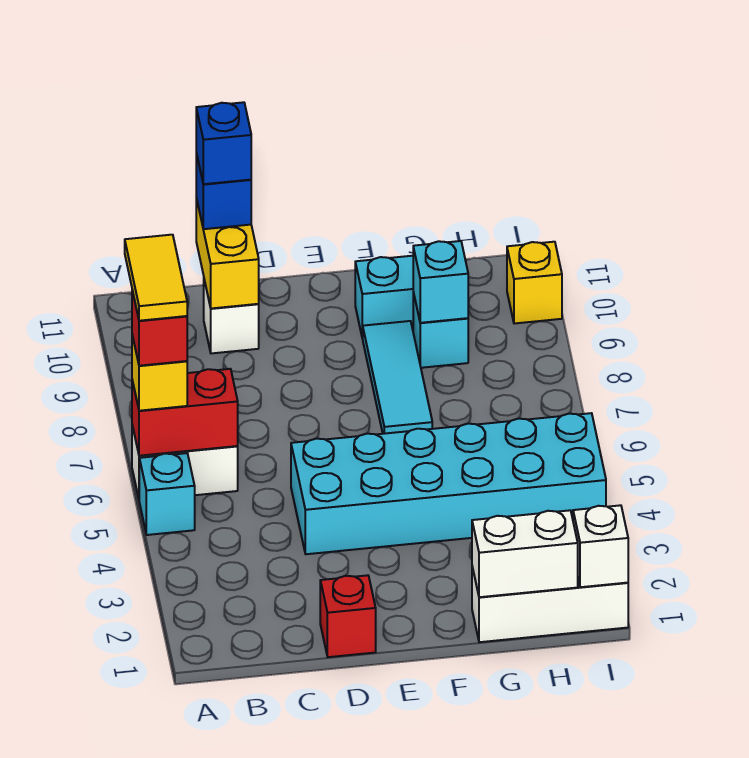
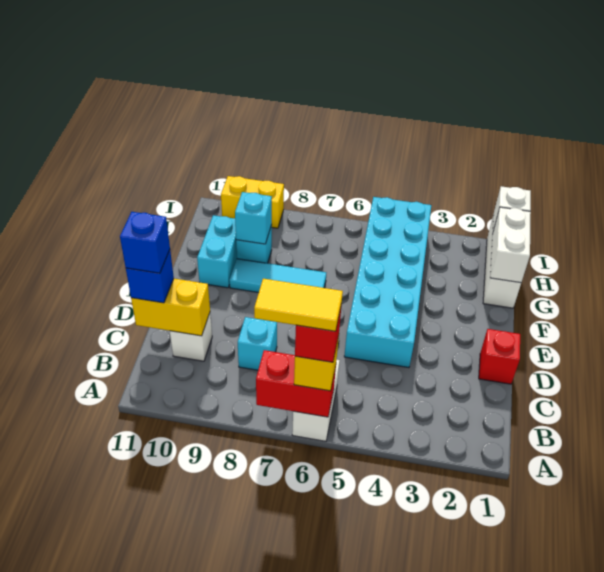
cyan 1x1 brick [139,453,195,535] -> cyan 1x1 brick moved to [238,317,277,370]
red 1x2 brick [132,369,238,456] -> red 1x2 brick turned to [256,350,336,417]
yellow 1x1 brick [507,242,562,324] -> yellow 1x2 brick [221,176,284,228]

